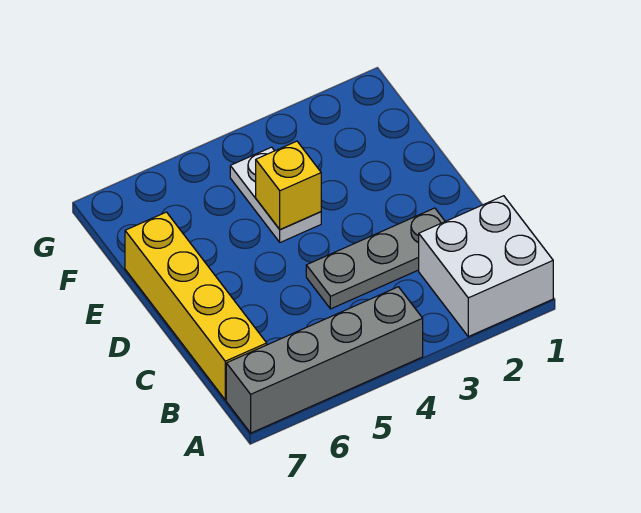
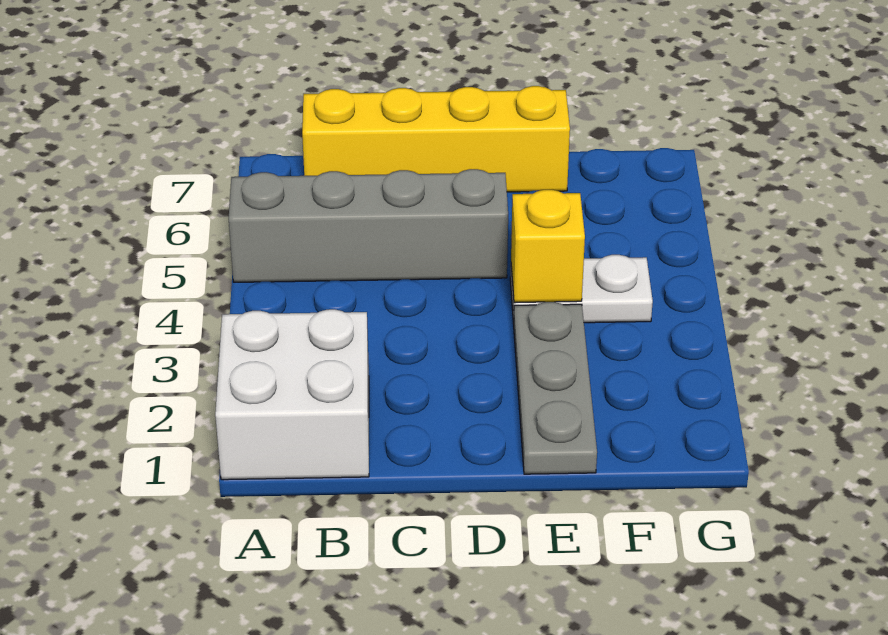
grey 1x4 brick [226,287,423,433] -> grey 1x4 brick turned to [229,169,508,282]
grey 1x3 plate [306,208,445,309] -> grey 1x3 plate moved to [514,302,597,474]

